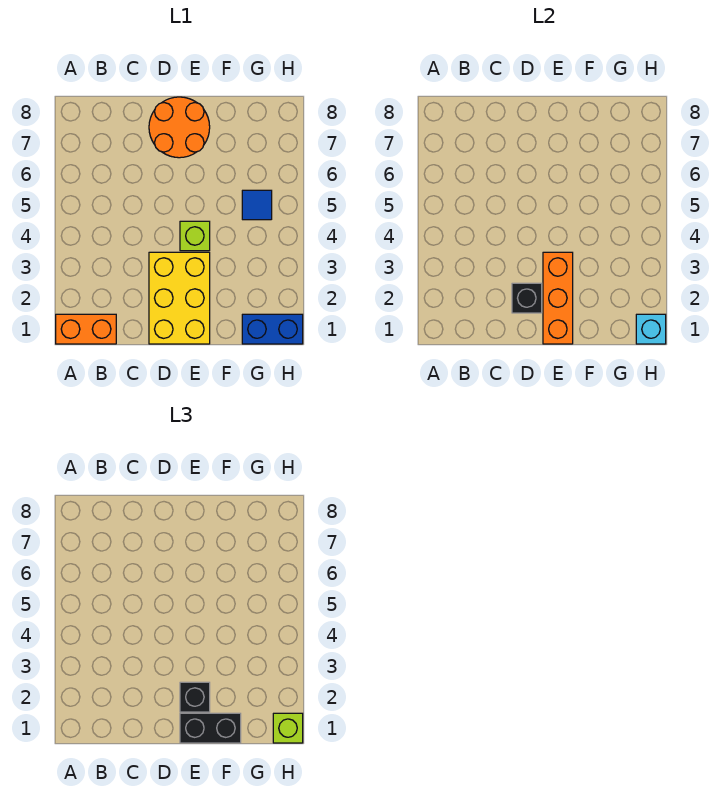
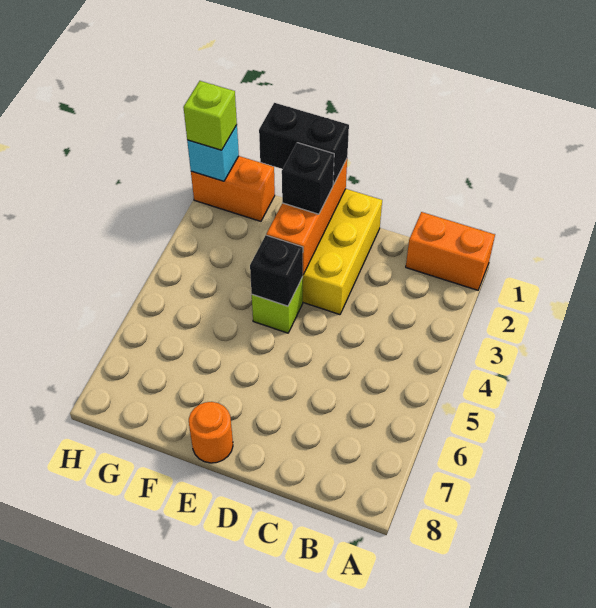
black 1x1 brick [512,283,542,313] -> black 1x1 brick moved to [250,235,303,306]
orange 2x2 round brick [149,97,210,158] -> orange 1x1 round brick [189,402,233,463]
blue 1x2 brick [242,314,303,344] -> orange 1x2 brick [191,156,275,221]
blue 1x1 tile [242,190,272,220] -> none

